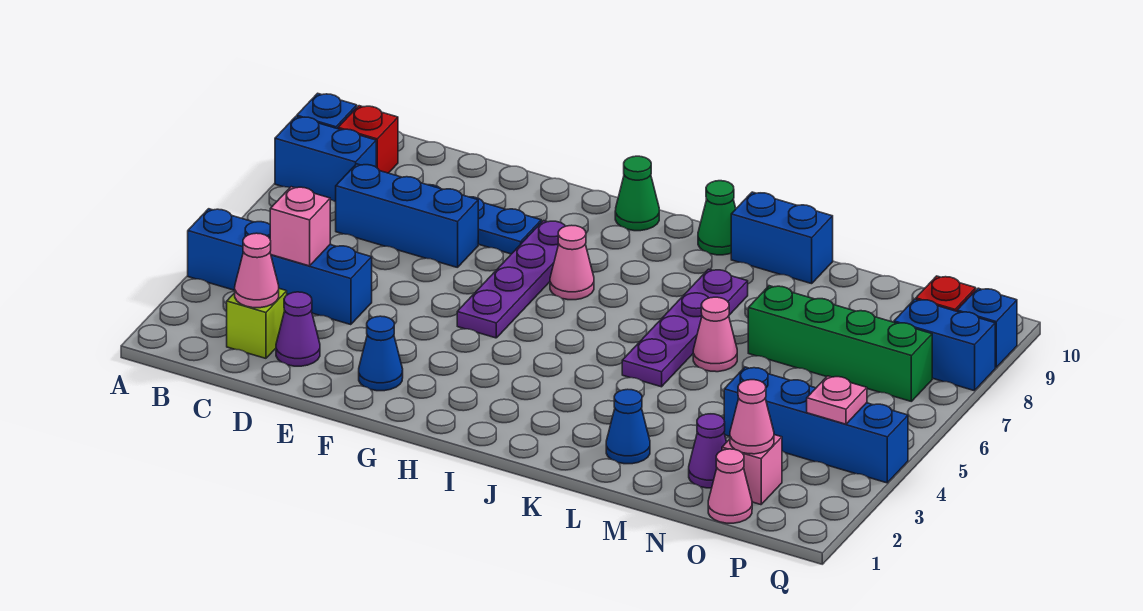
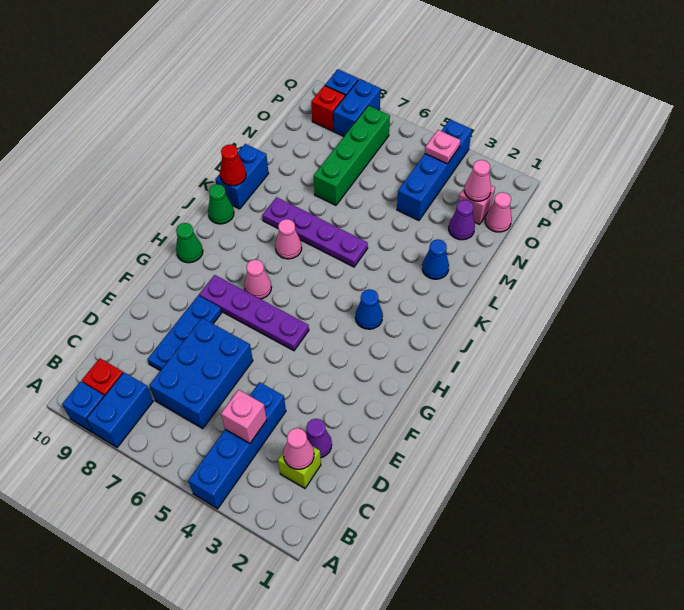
blue 1x3 brick [336,164,478,268] -> blue 2x3 brick [149,318,253,428]
blue 1x1 cone [359,316,403,391] -> blue 1x1 cone moved to [355,289,383,329]
none -> red 1x1 cone [220,145,246,186]
pink 1x1 cone [693,297,737,372] -> pink 1x1 cone moved to [275,219,302,259]

